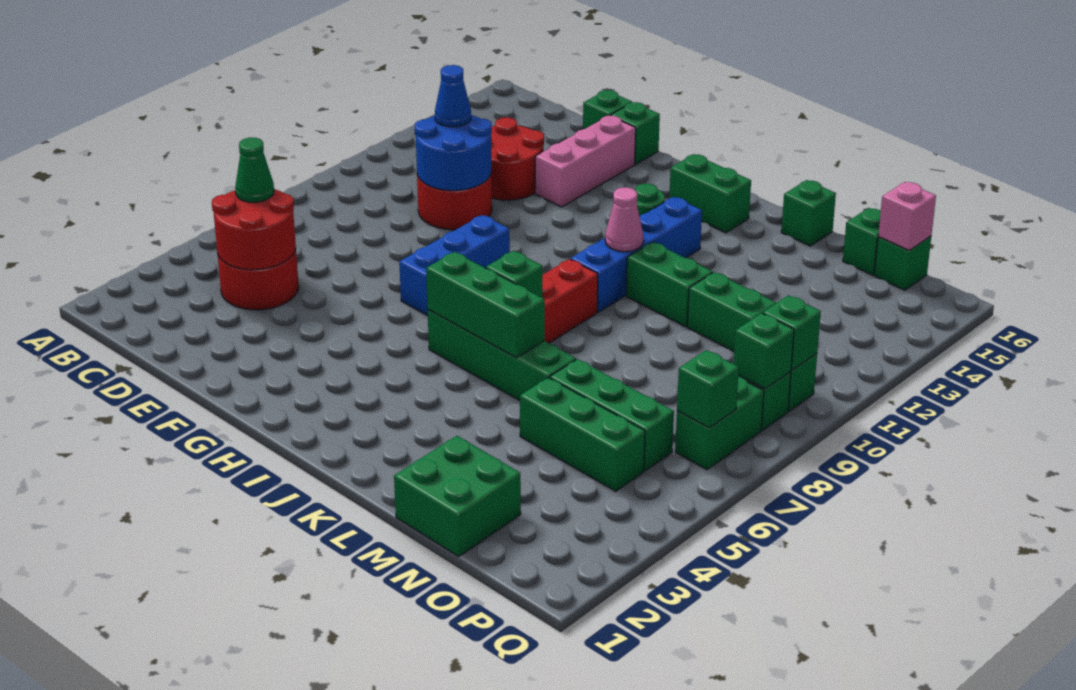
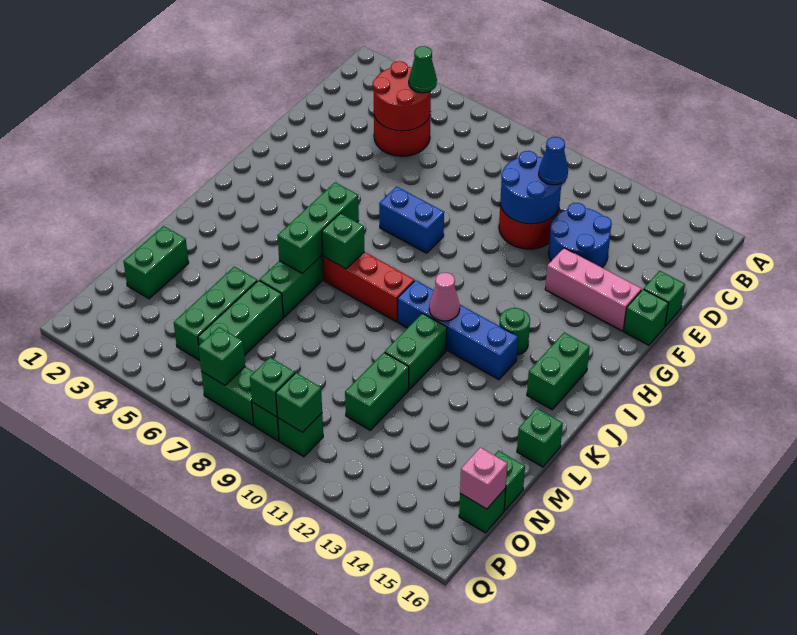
red 2x2 round brick [491,117,544,200] -> blue 2x2 round brick [549,203,612,268]
blue 1x3 brick [399,215,510,316] -> blue 1x2 brick [379,187,444,253]
green 2x2 brick [394,436,521,556] -> green 1x2 brick [123,226,189,299]

